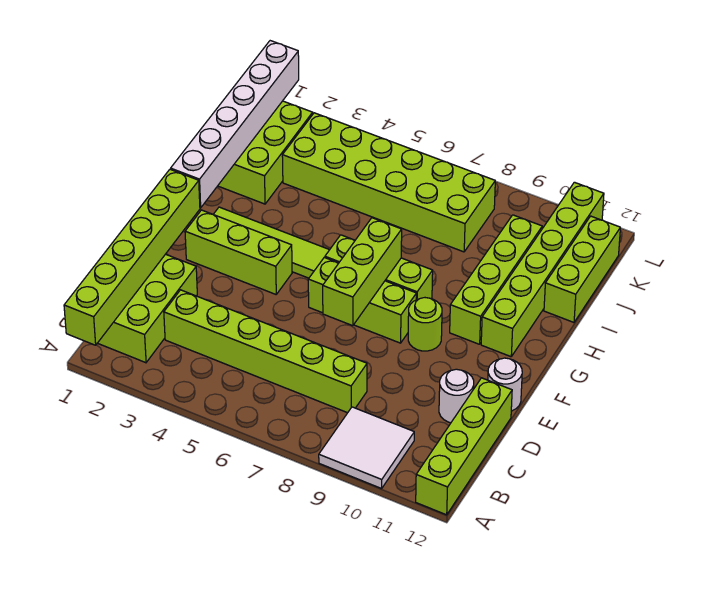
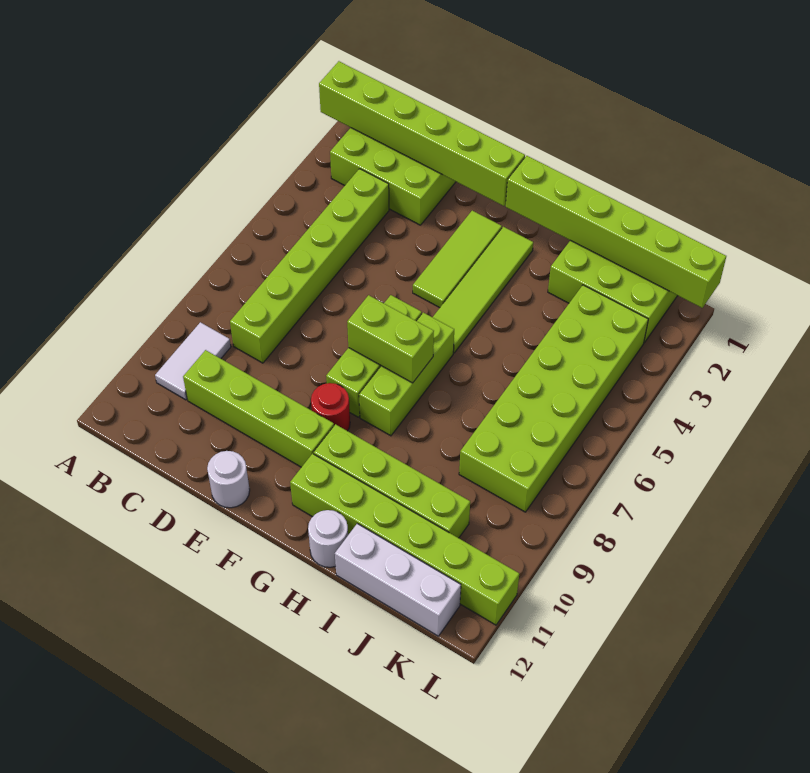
white 2x2 tile [319,407,414,489] -> white 1x2 tile [155,322,231,400]
lime 1x4 brick [416,378,512,515] -> lime 1x4 brick moved to [183,350,334,467]
white 1x1 round brick [439,369,474,423] -> white 1x1 round brick moved to [308,510,348,567]
lime 1x3 brick [323,218,402,326] -> lime 1x2 brick [347,295,434,383]
lime 1x3 brick [185,210,292,294] -> lime 1x3 tile [413,211,502,308]
lime 1x1 round brick [408,298,442,351] -> red 1x1 round brick [311,383,350,431]
white 1x6 brick [171,41,299,208] -> lime 1x6 brick [506,156,726,308]
lime 1x3 brick [544,216,620,322] -> white 1x3 brick [335,524,461,636]

